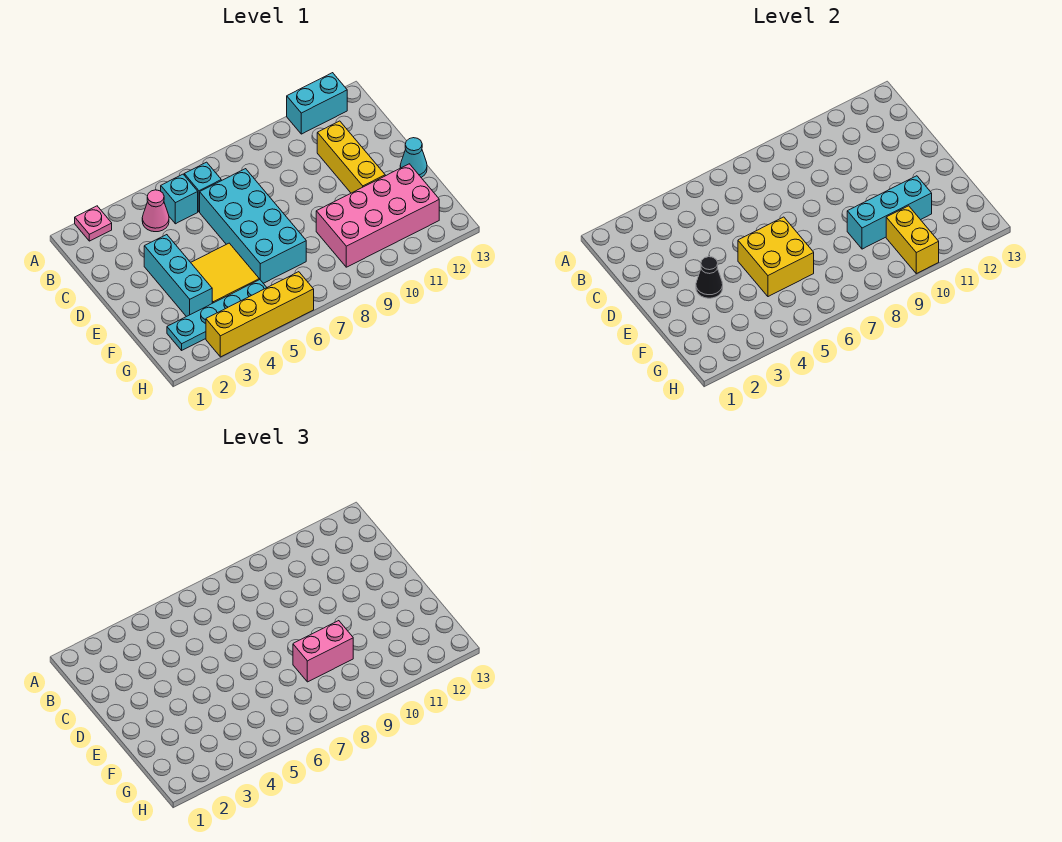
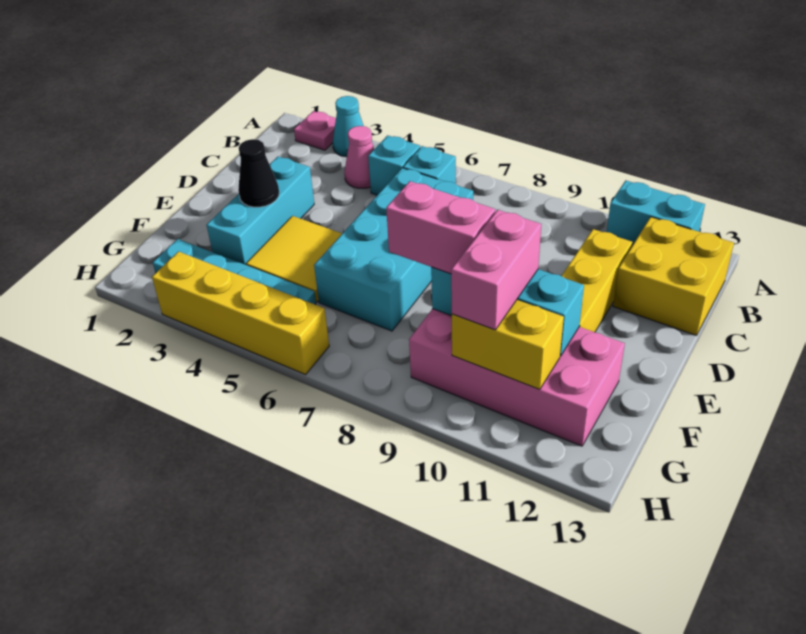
yellow 2x2 brick [738,217,814,297] -> yellow 2x2 brick moved to [613,217,734,335]
cyan 1x1 cone [400,138,427,177] -> cyan 1x1 cone moved to [333,96,364,157]
none -> pink 1x2 brick [451,210,542,330]
yellow 1x2 brick [886,206,939,274] -> yellow 1x2 brick turned to [452,300,564,389]

